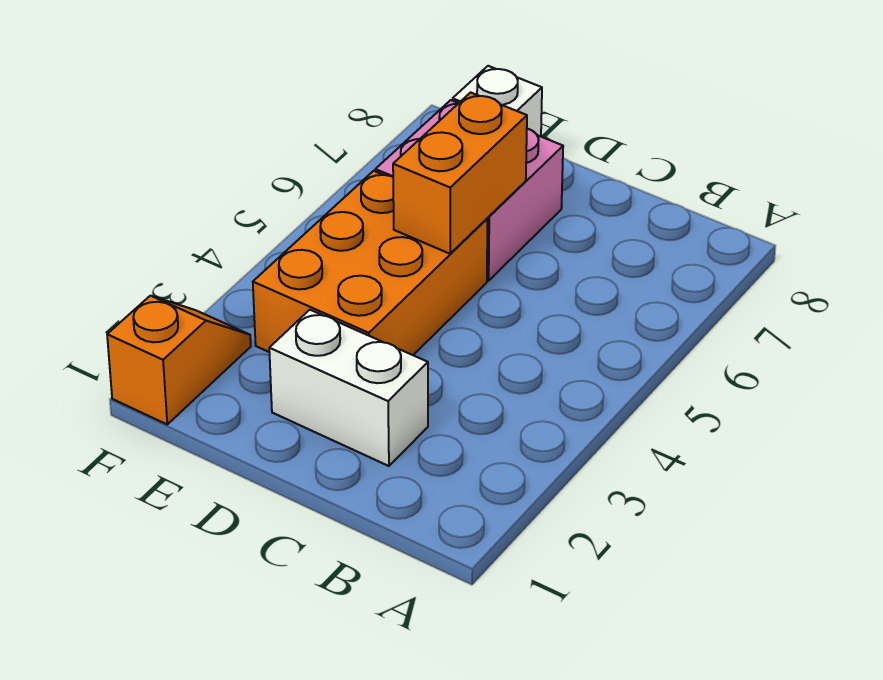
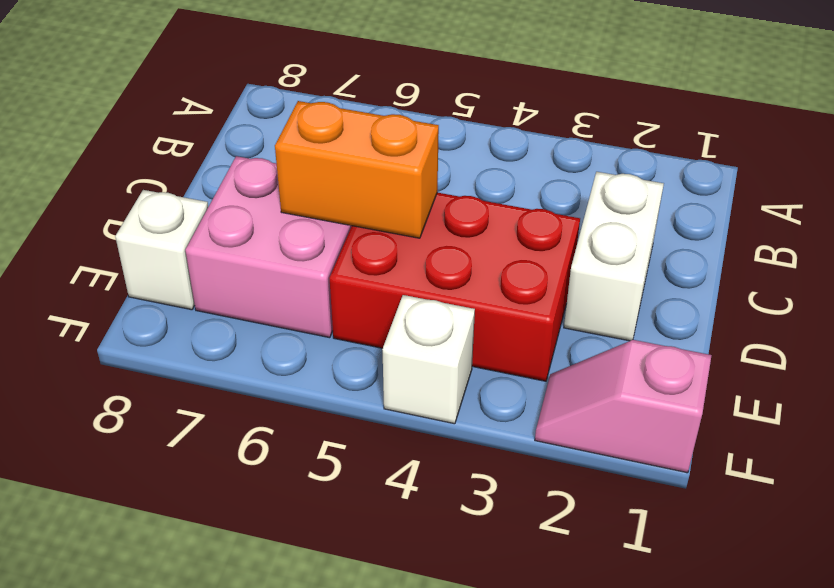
orange 2x3 brick [253,171,487,355] -> red 2x3 brick [330,193,580,381]
orange 1x2 slope [107,296,251,424] -> pink 1x2 slope [535,340,712,473]
none -> white 1x1 brick [382,295,475,424]

